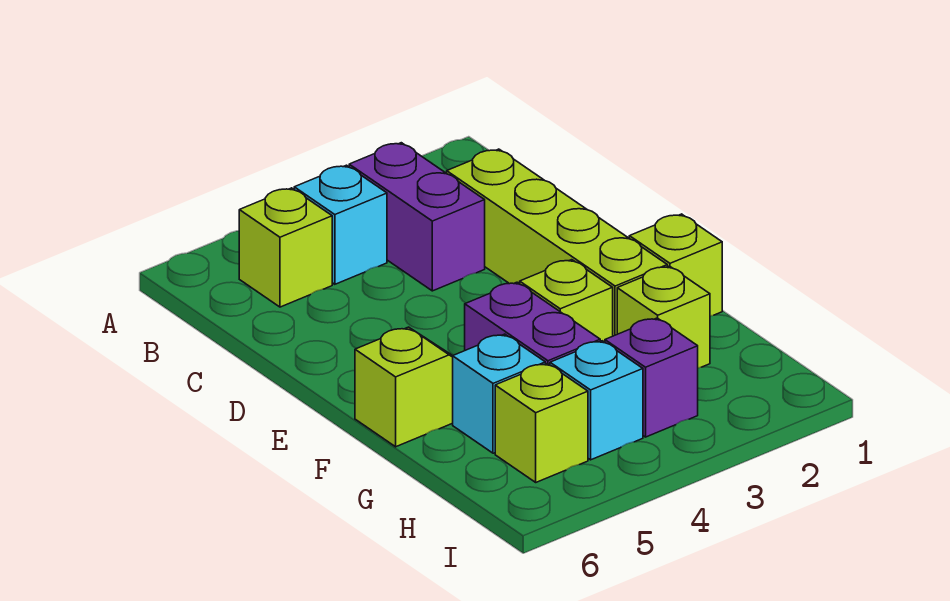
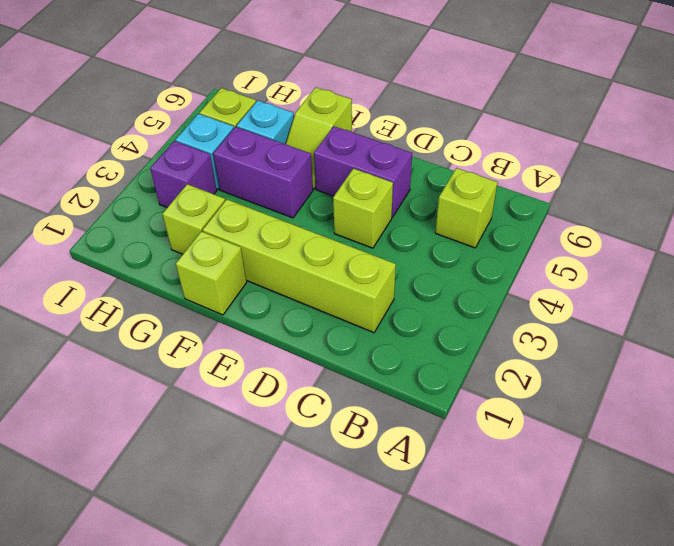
purple 1x2 brick [349,143,485,291] -> purple 1x2 brick moved to [314,126,412,217]
cyan 1x1 brick [294,165,387,284] -> none
lime 1x1 brick [520,260,613,342] -> lime 1x1 brick moved to [333,169,393,248]

